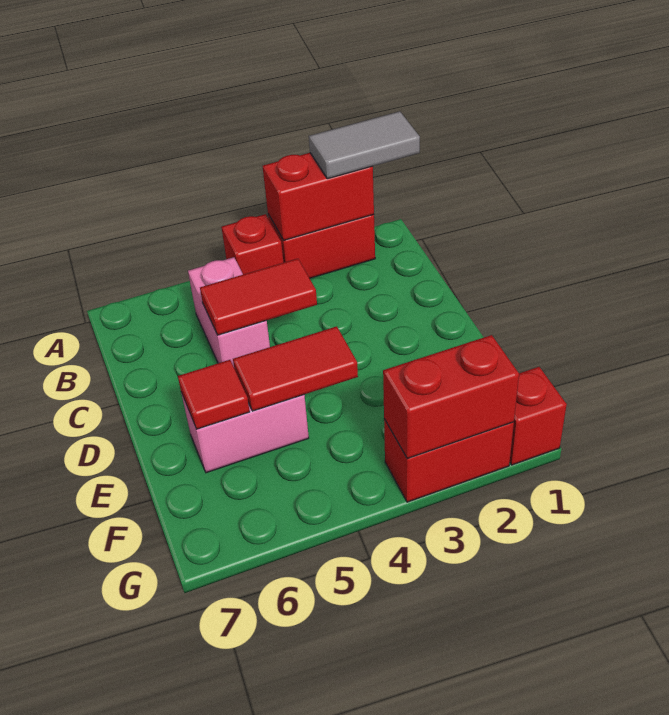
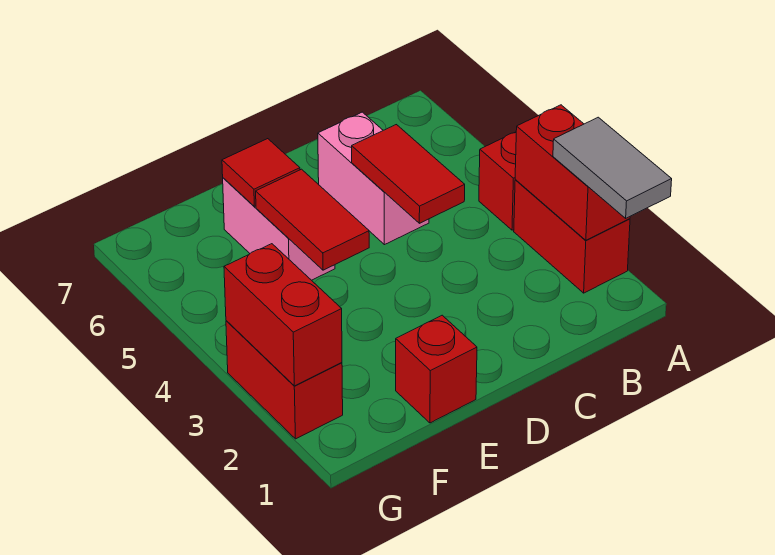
pink 1x2 brick [188,257,270,367] -> pink 1x2 brick turned to [318,112,429,245]
red 1x1 brick [510,367,567,465] -> red 1x1 brick moved to [396,315,477,423]

